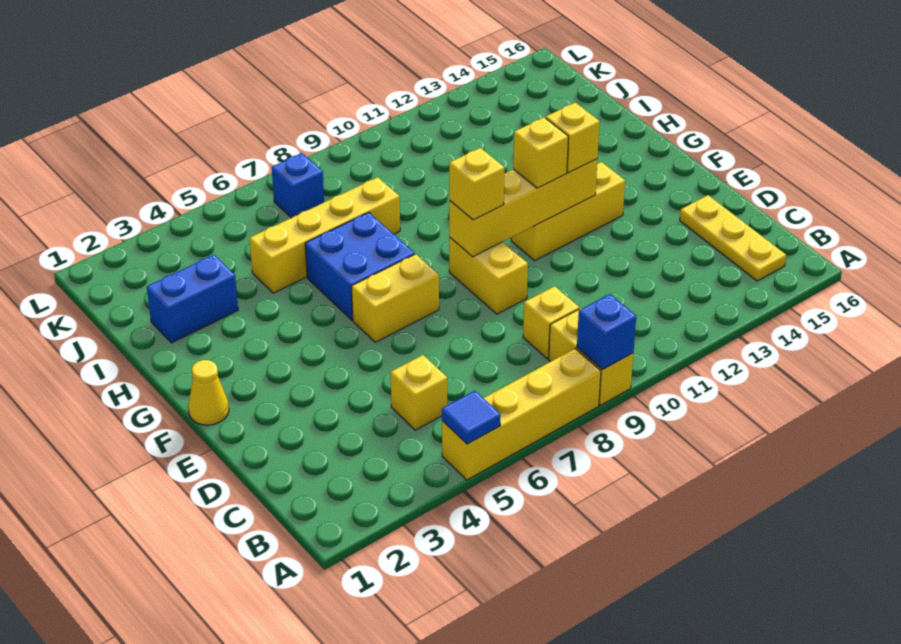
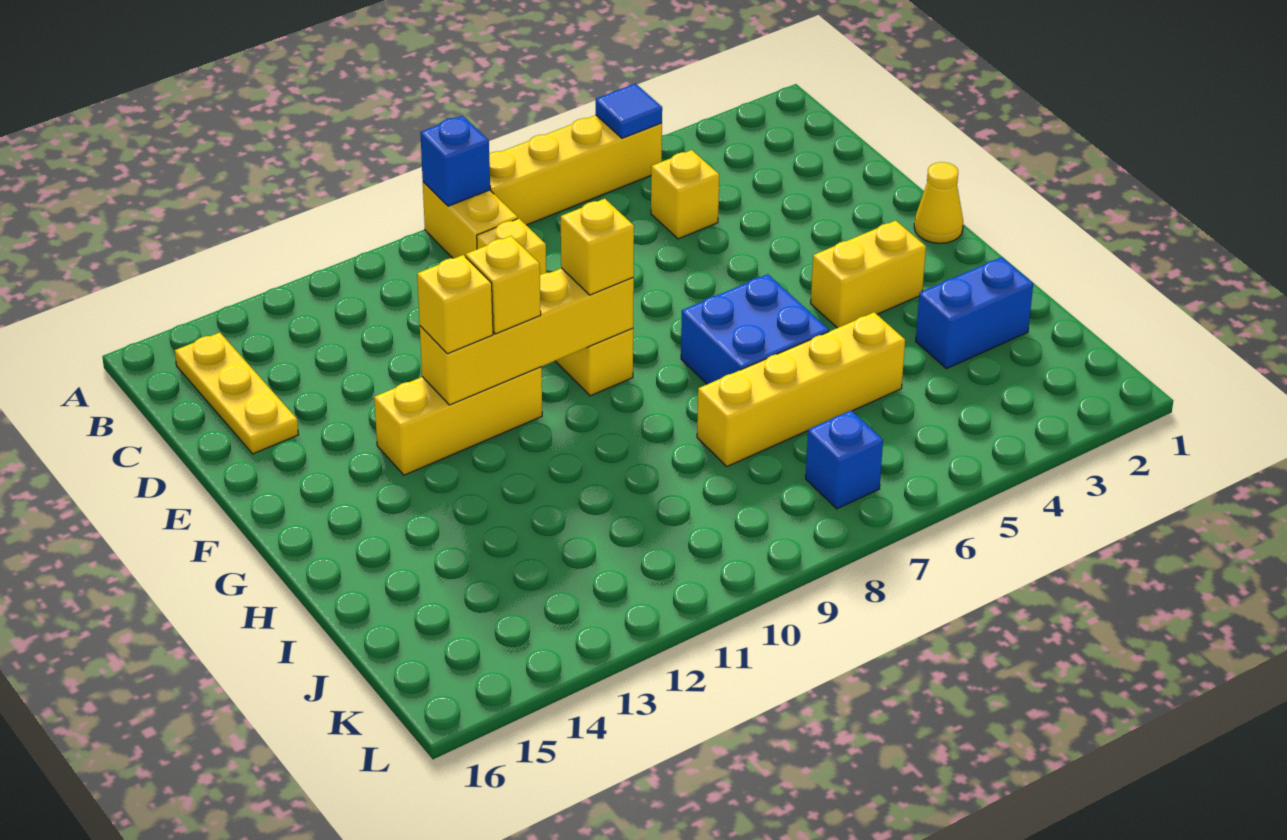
yellow 1x2 brick [351,254,439,342] -> yellow 1x2 brick moved to [811,221,926,328]

